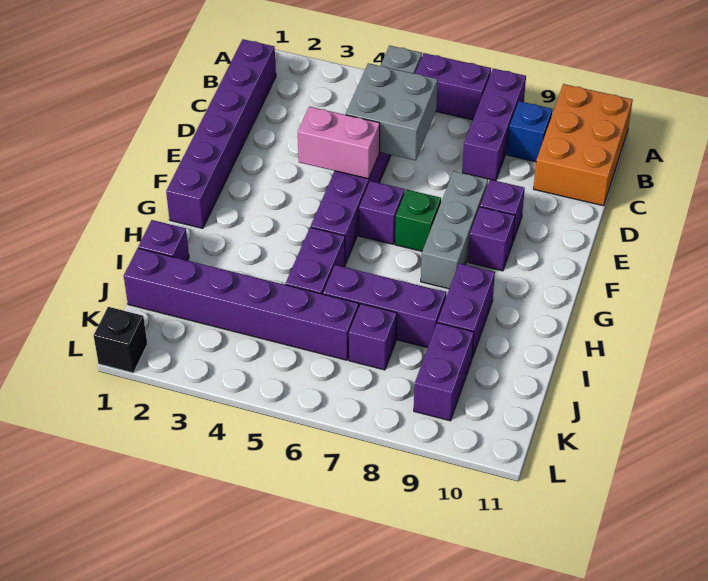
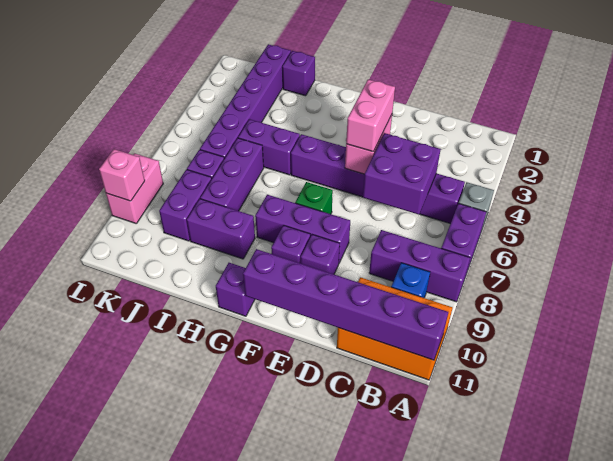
purple 1x6 brick [166,39,276,228] -> purple 1x6 brick moved to [243,249,448,360]
grey 2x2 brick [346,63,438,160] -> purple 2x2 brick [363,133,441,214]
none -> pink 1x2 brick [346,79,395,152]
grey 1x3 brick [421,171,488,289] -> purple 1x3 brick [255,194,350,263]
purple 1x1 brick [359,181,405,244] -> purple 1x1 brick moved to [216,263,255,316]
purple 1x2 brick [414,323,474,421] -> purple 1x2 brick turned to [159,169,212,241]
black 1x1 brick [94,307,147,373] -> none
none -> pink 1x2 brick [106,153,163,223]
none -> pink 1x1 brick [99,149,145,201]

